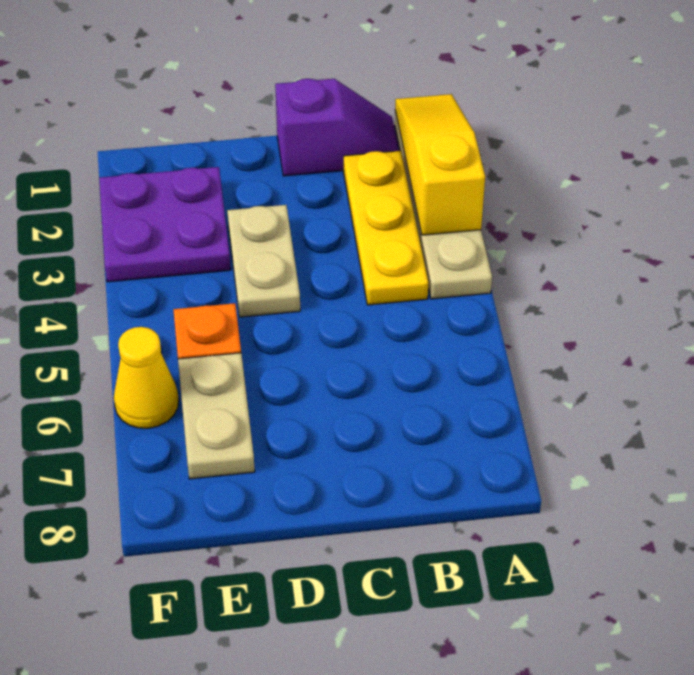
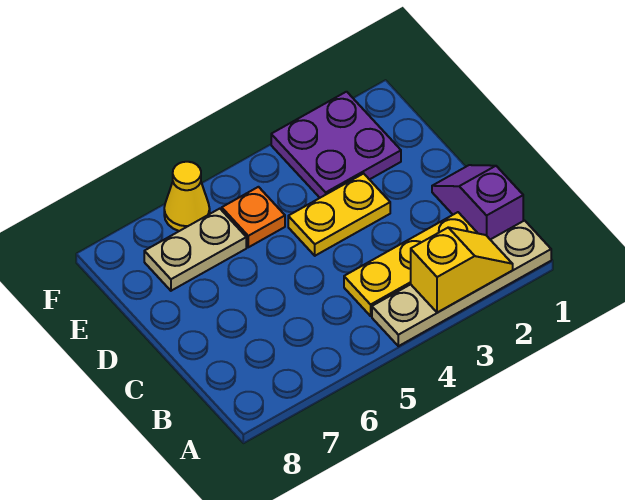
yellow 1x3 slope [395,94,485,235] -> yellow 1x2 slope [411,228,513,313]
purple 1x2 slope [275,79,399,176] -> purple 1x2 slope turned to [432,165,523,240]
tan 1x2 plate [227,205,300,317] -> yellow 1x2 plate [288,174,390,256]

